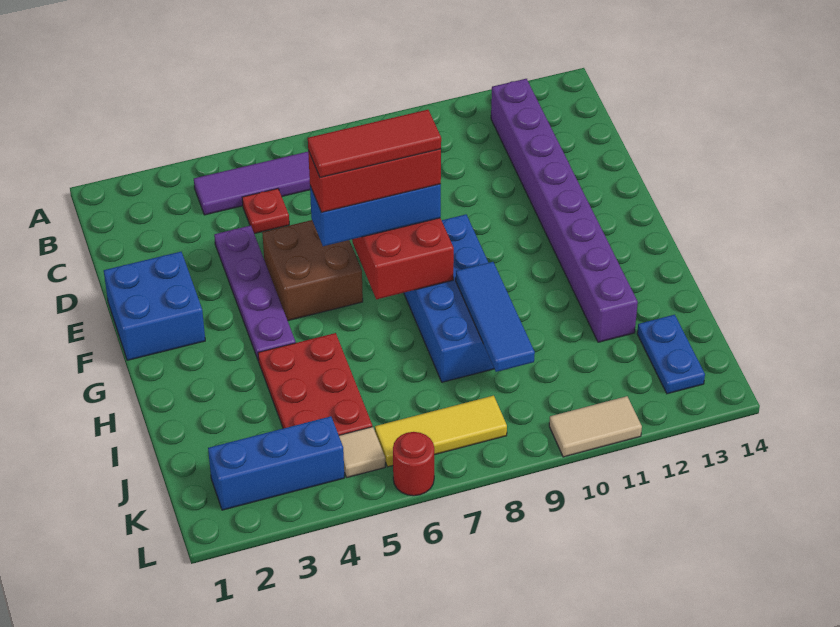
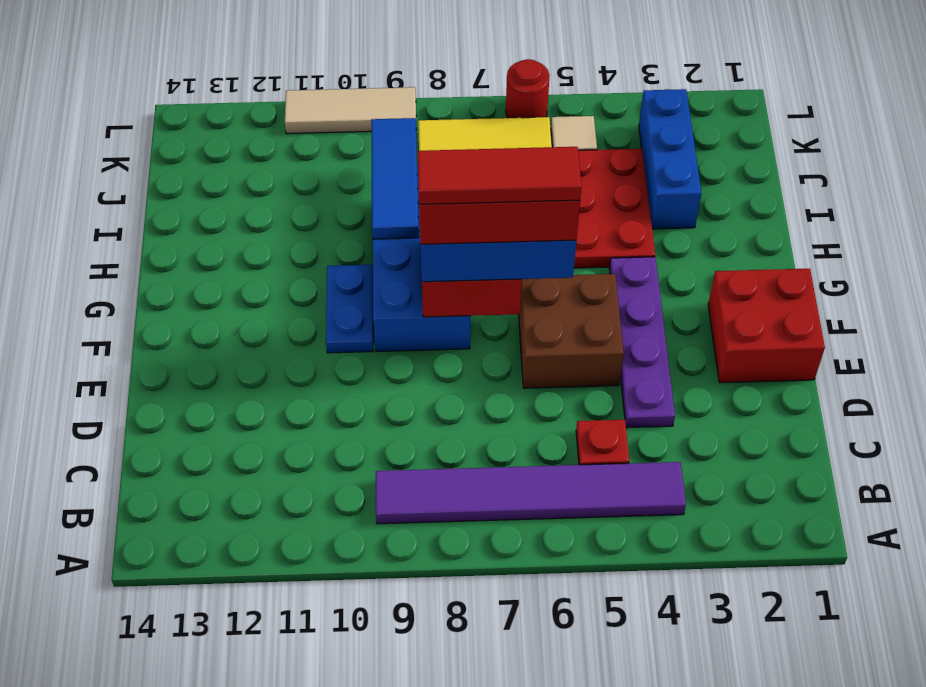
purple 1x8 brick [491,79,638,342] -> none
blue 2x2 brick [104,252,205,360] -> red 2x2 brick [708,269,825,383]
blue 1x2 plate [637,315,705,394] -> blue 1x2 plate moved to [326,265,373,353]
blue 1x3 brick [208,416,344,510] -> blue 1x3 brick turned to [639,89,701,229]
tan 1x2 tile [549,396,642,457] -> tan 1x3 tile [285,87,416,134]

